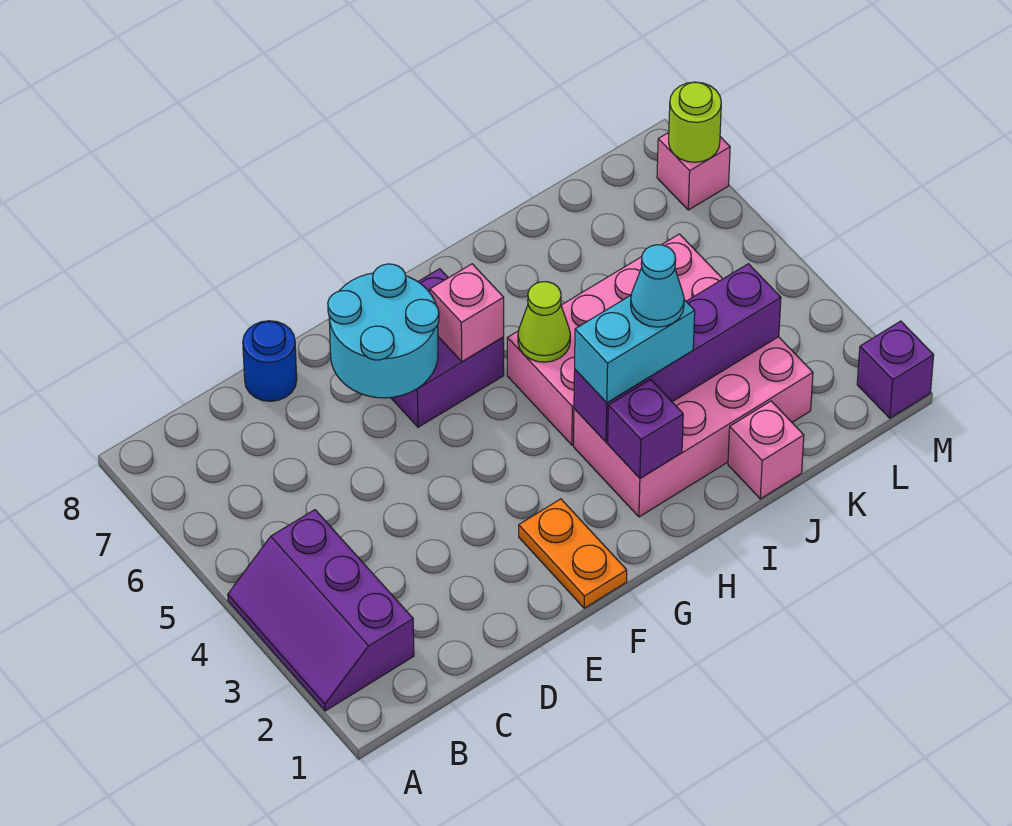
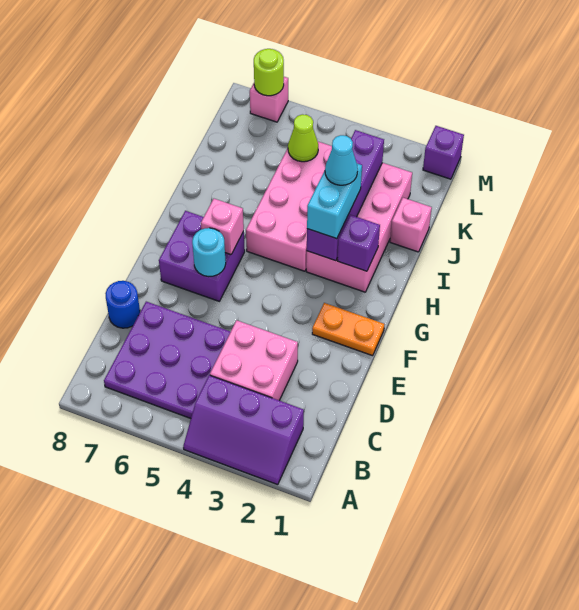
none -> purple 3x3 plate [104,302,230,418]
none -> pink 2x2 brick [210,320,298,401]
cyan 2x2 round brick [328,264,439,398] -> cyan 1x1 round brick [192,228,226,277]
lime 1x1 cone [518,282,570,362] -> lime 1x1 cone moved to [288,114,318,162]

